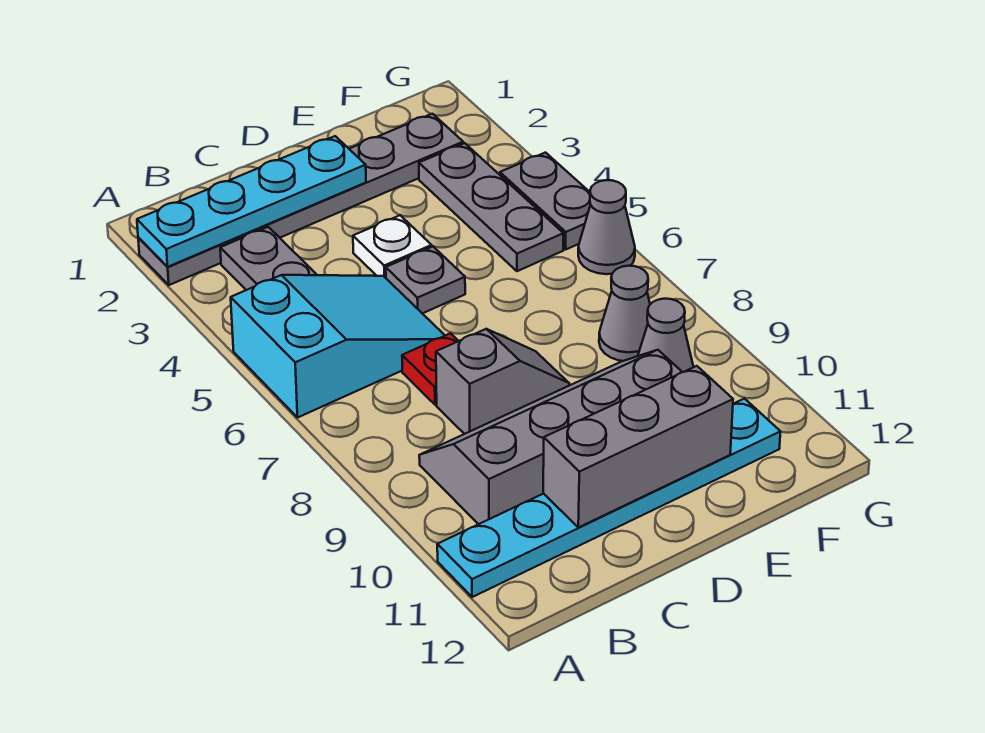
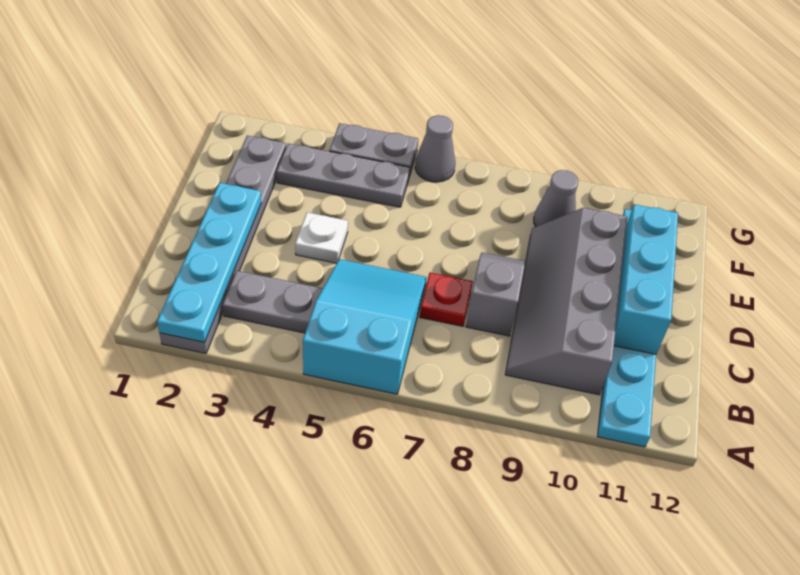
grey 1x3 brick [543,366,733,527] -> cyan 1x3 brick [614,204,678,354]
grey 1x1 plate [386,247,465,313] -> none
grey 1x1 cone [599,266,650,361] -> none

